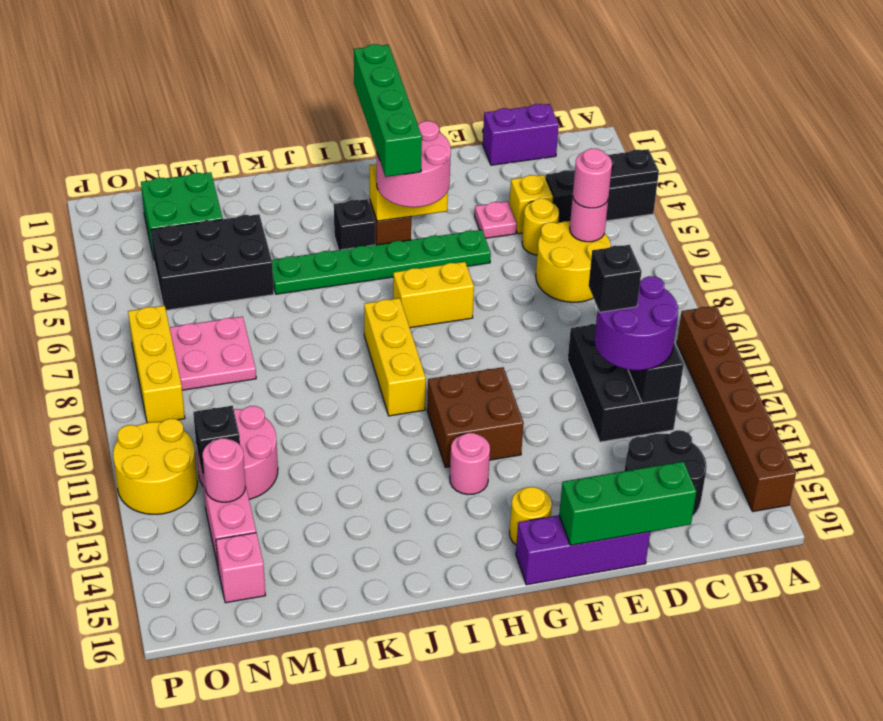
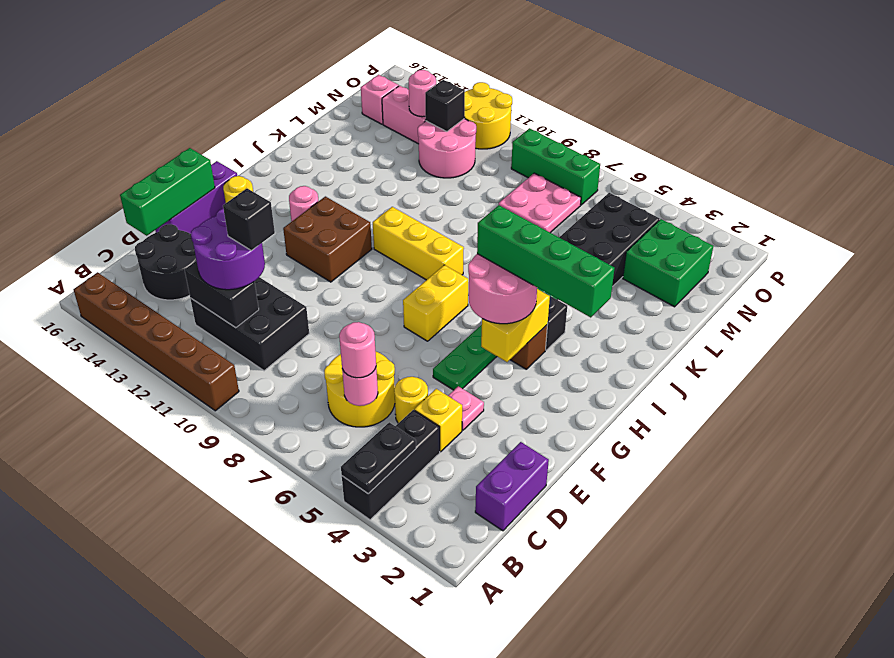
yellow 1x3 brick [128,306,185,423] -> green 1x3 brick [511,128,600,205]

